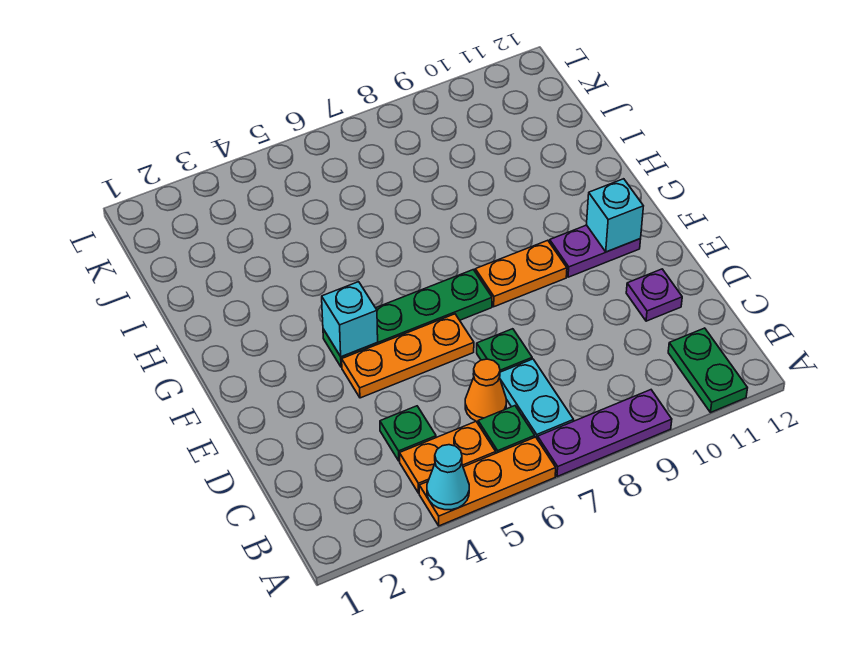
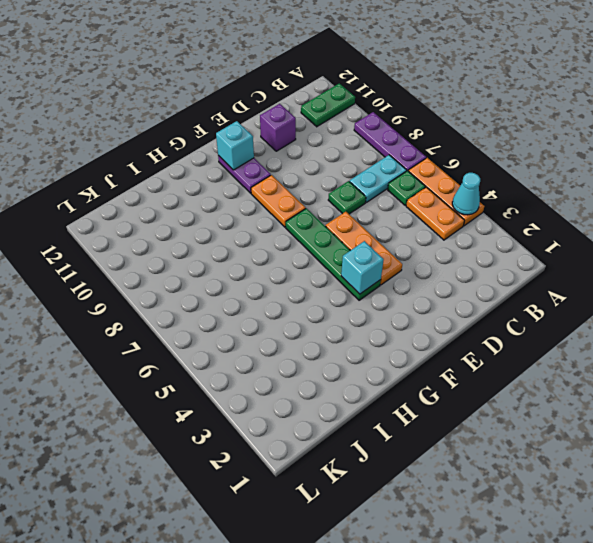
green 1x1 plate [380,406,436,461] -> none
orange 1x1 cone [465,359,506,422] -> none
purple 1x1 plate [626,269,682,321] -> purple 1x1 brick [260,104,296,151]

